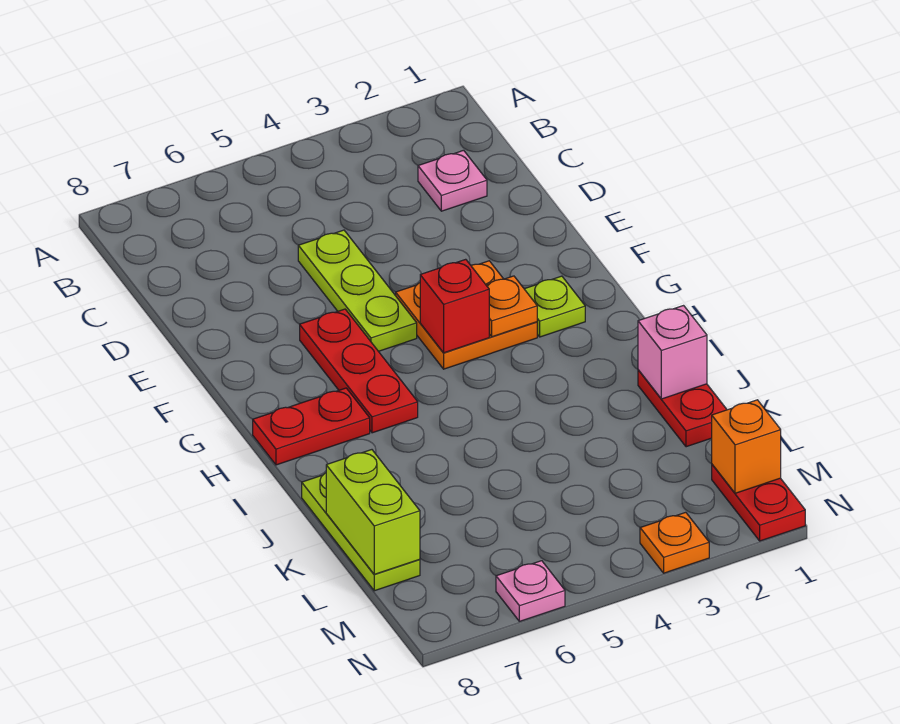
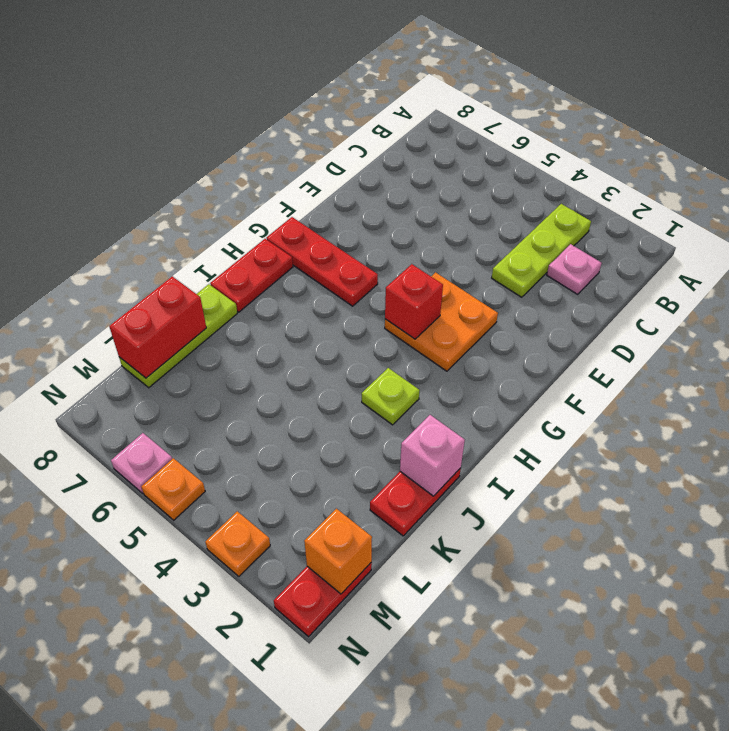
lime 1x3 plate [298,230,417,351] -> lime 1x3 plate moved to [492,204,591,297]
red 1x3 plate [300,309,418,433] -> red 1x3 plate turned to [267,217,378,306]
lime 1x1 plate [525,276,585,337] -> lime 1x1 plate moved to [362,368,420,425]
orange 1x1 plate [486,276,537,337] -> orange 1x1 plate moved to [141,458,205,520]
red 1x2 plate [253,388,370,465] -> red 1x2 plate turned to [210,239,293,312]
lime 1x2 brick [326,450,420,574] -> red 1x2 brick [109,276,206,378]

